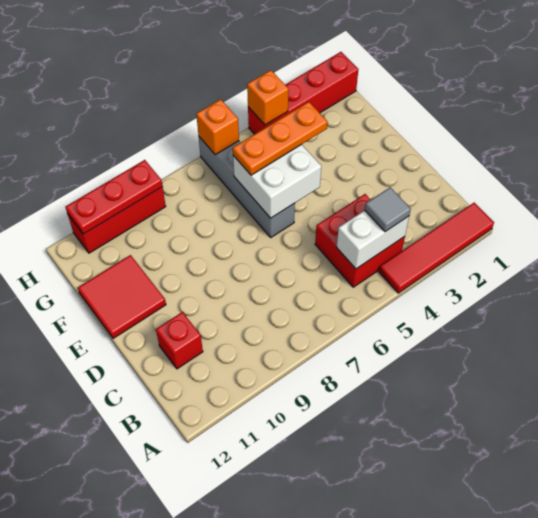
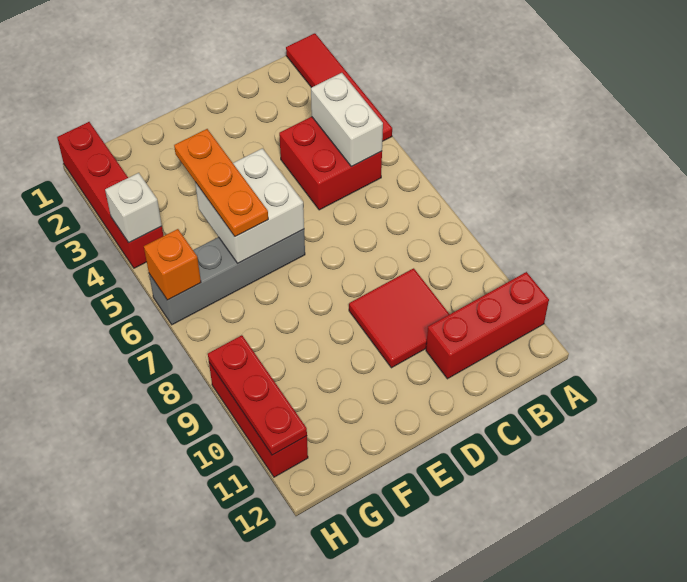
grey 1x1 tile [365,187,411,232] -> none
red 1x1 brick [156,312,203,369] -> red 1x3 brick [426,272,549,379]
red 2x2 tile [78,255,166,339] -> red 2x2 tile moved to [349,268,450,368]
orange 1x1 brick [247,70,289,125] -> white 1x1 brick [105,173,162,243]

